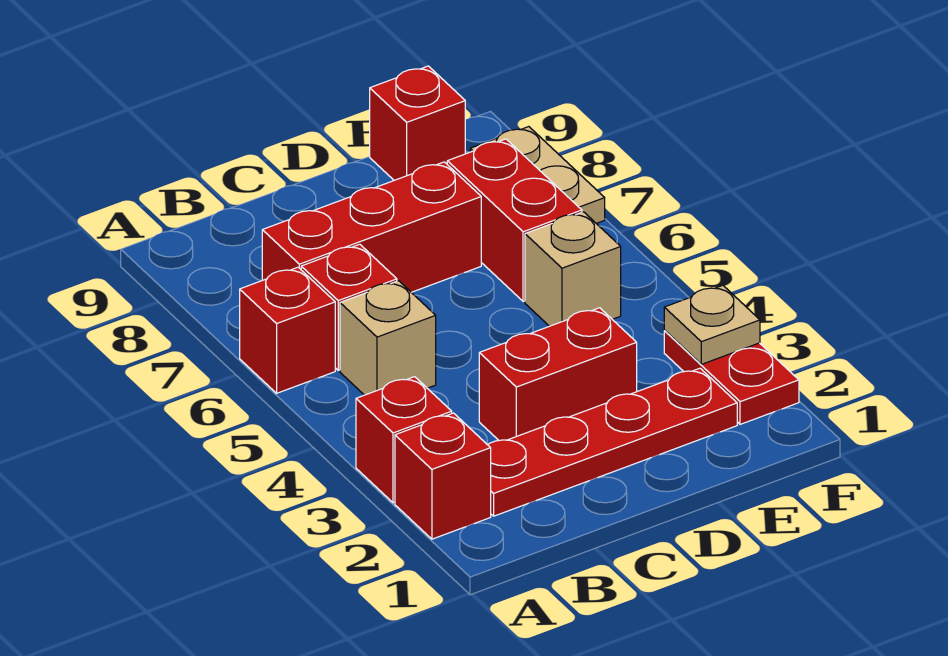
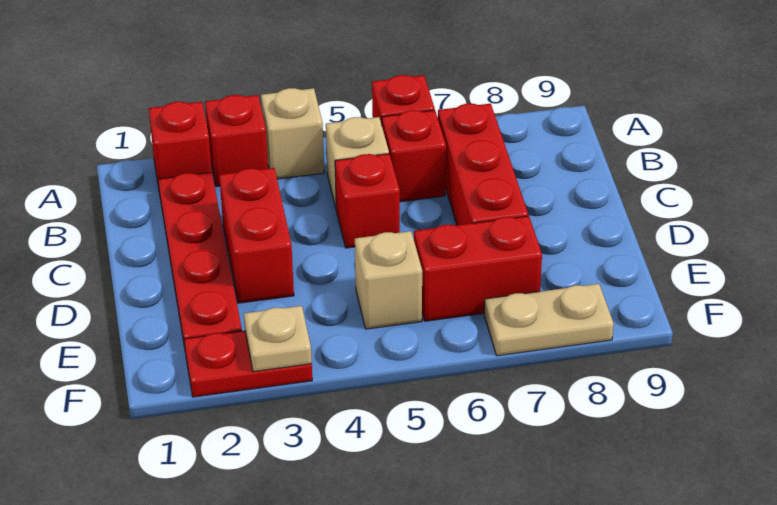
none -> tan 1x1 brick [261,88,324,179]
red 1x1 brick [370,66,465,180] -> red 1x1 brick moved to [335,154,400,248]

